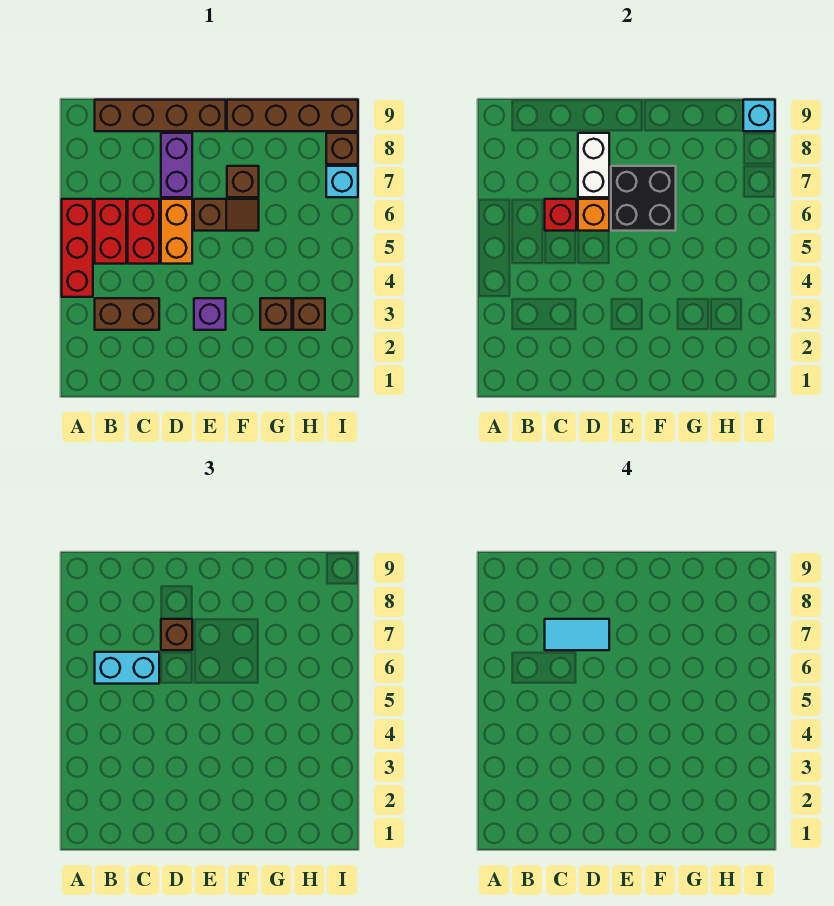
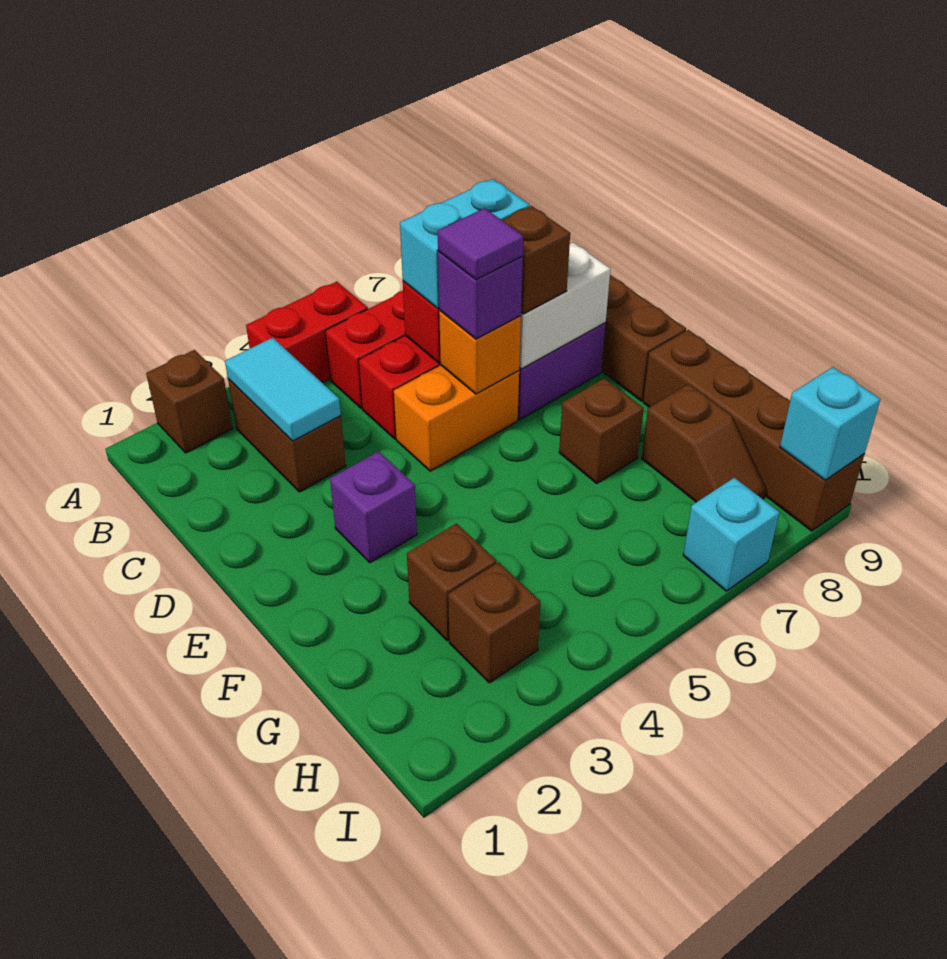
red 1x3 brick [62,199,93,297] -> red 1x2 brick [246,282,368,383]
cyan 1x2 brick [95,652,159,684] -> cyan 1x2 brick turned to [400,179,530,308]
cyan 1x2 tile [545,619,609,650] -> cyan 1x2 tile moved to [225,338,341,441]
none -> purple 1x1 brick [438,251,523,339]
none -> purple 1x1 tile [438,208,524,280]
brown 1x2 slope [194,199,259,231] -> brown 1x2 slope moved to [642,384,766,502]
black 2x2 brick [611,166,676,231] -> none
brown 1x1 brick [326,133,358,164] -> brown 1x1 brick moved to [146,350,233,453]

